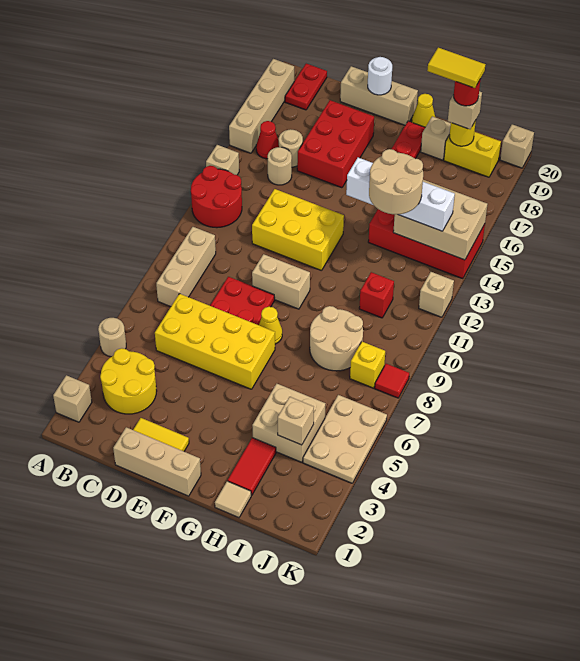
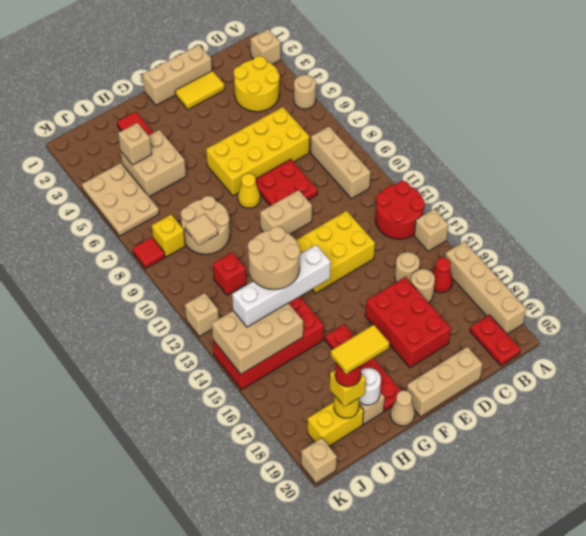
white 1x1 round brick [368,57,392,95] -> white 1x1 round brick moved to [359,368,381,405]
yellow 1x1 cone [412,94,435,127] -> tan 1x1 cone [390,390,415,426]
tan 1x1 tile [215,481,251,518] -> tan 1x1 tile moved to [185,214,218,245]
tan 1x1 brick [448,91,482,129] -> yellow 1x1 brick [329,370,366,407]

